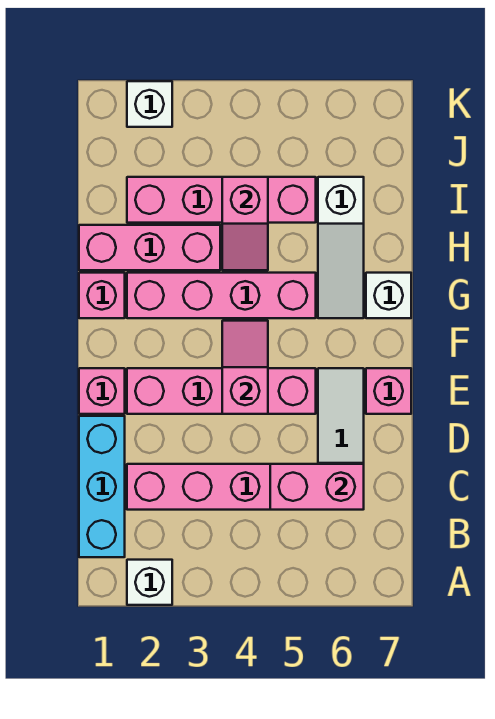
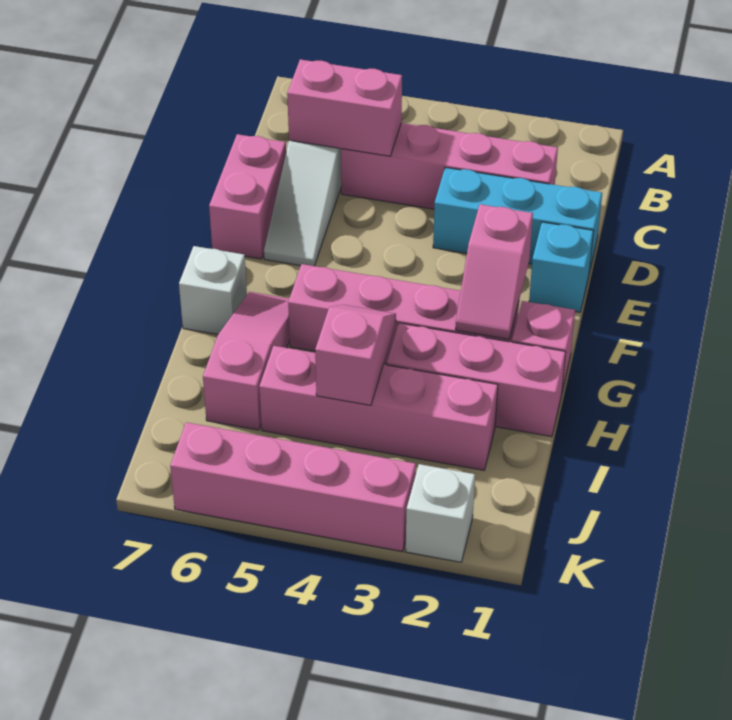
white 1x1 brick [127,560,172,605] -> none
cyan 1x3 brick [79,416,125,557] -> cyan 1x3 brick turned to [433,167,602,271]
pink 1x1 brick [79,368,125,414] -> cyan 1x1 brick [529,222,594,312]
pink 1x4 brick [127,368,316,414] -> pink 1x4 brick moved to [170,422,416,551]
pink 1x2 slope [222,321,268,414] -> pink 1x2 slope moved to [455,204,533,339]
pink 1x1 brick [366,368,411,414] -> pink 1x2 brick [209,134,286,259]
white 1x3 slope [318,177,364,318] -> pink 1x3 slope [203,292,290,430]

